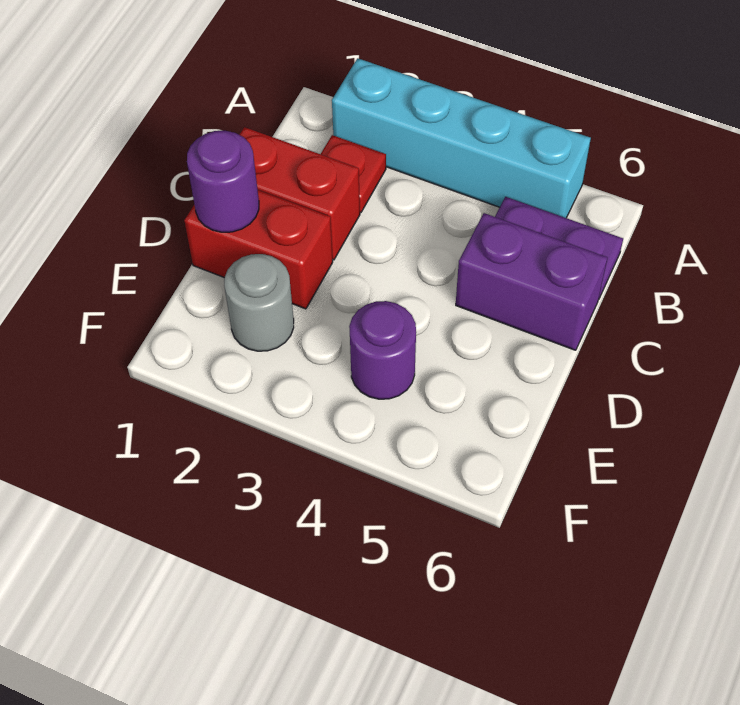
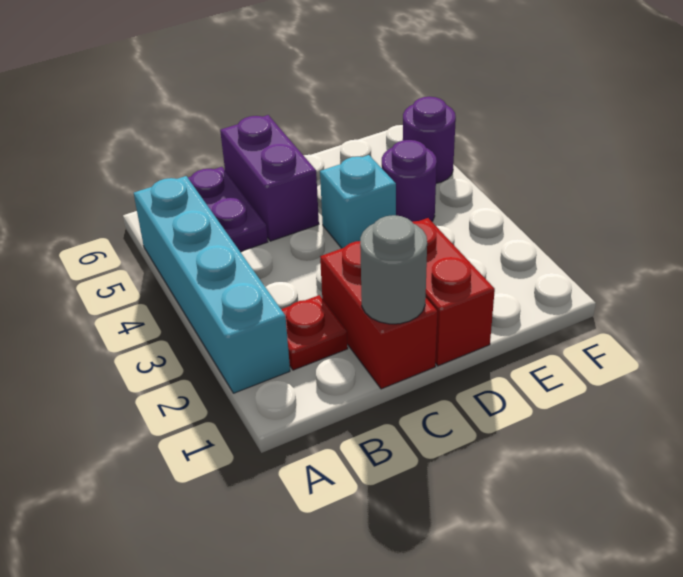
purple 1x1 round brick [187,131,259,232] -> purple 1x1 round brick moved to [403,97,456,183]
none -> cyan 1x1 brick [320,155,396,248]
grey 1x1 round brick [224,254,294,351] -> grey 1x1 round brick moved to [360,215,427,324]

